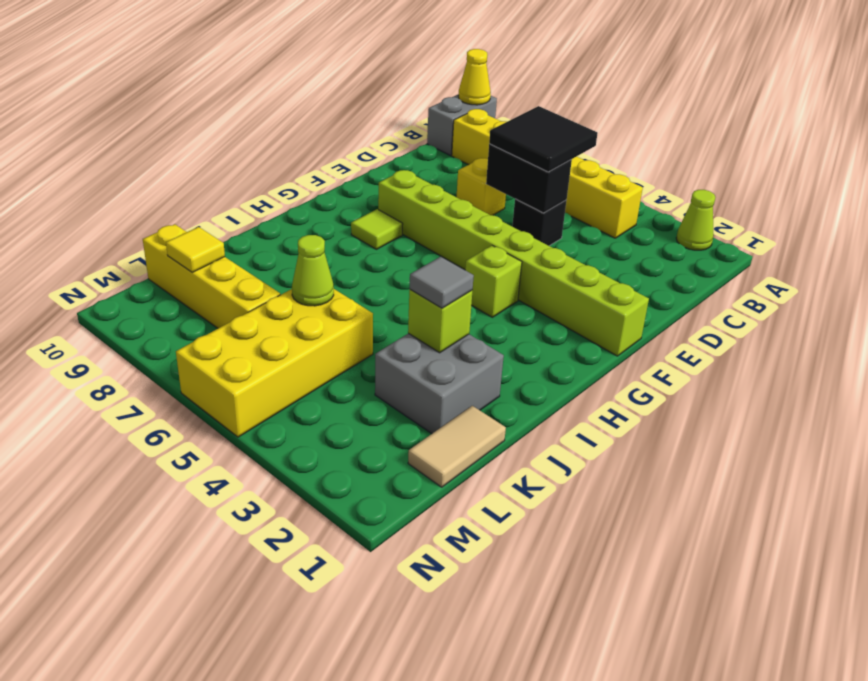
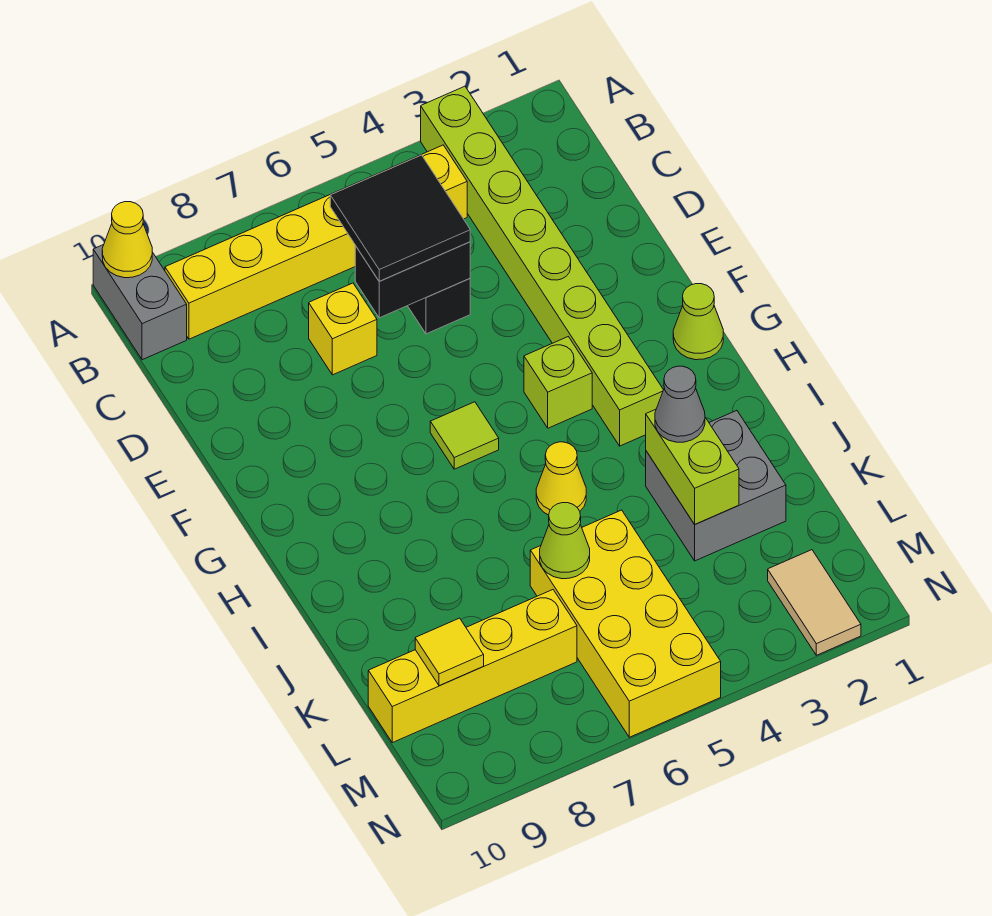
lime 1x1 cone [676,190,715,250] -> lime 1x1 cone moved to [673,284,723,360]
lime 1x8 brick [378,170,649,356] -> lime 1x8 brick turned to [421,86,663,446]
lime 1x1 tile [351,209,403,249] -> lime 1x1 tile moved to [430,402,499,469]
none -> yellow 1x1 cone [536,442,586,515]
lime 1x1 brick [408,290,472,353] -> lime 1x2 brick [646,409,739,524]
grey 1x1 tile [409,256,474,308] -> grey 1x1 cone [655,366,705,442]
tan 1x2 tile [408,406,506,487] -> tan 1x2 tile moved to [768,550,861,655]

